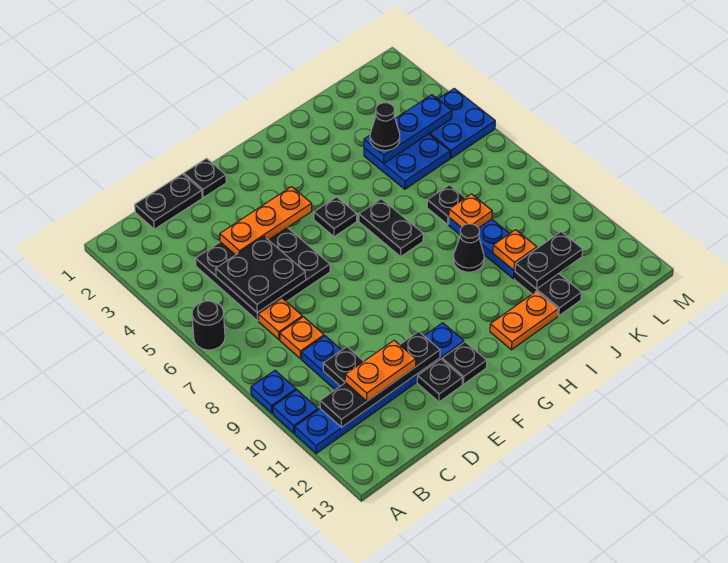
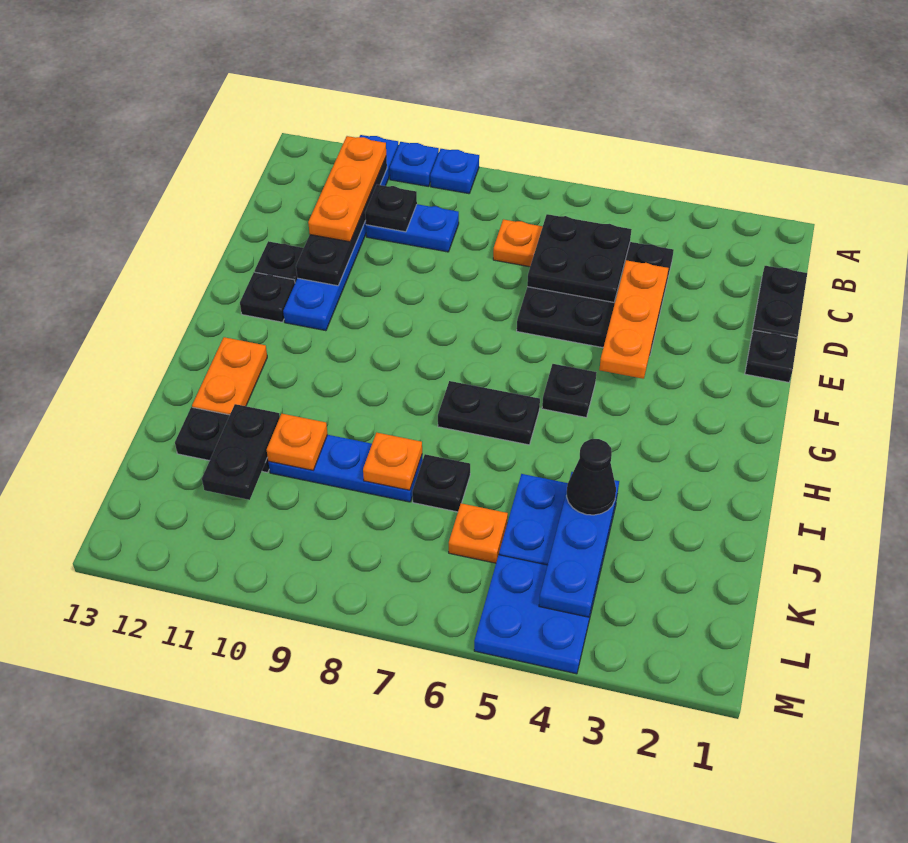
black 1x1 round brick [192,301,225,350] -> none
orange 1x1 plate [280,317,324,359] -> orange 1x1 plate moved to [449,503,508,563]
orange 1x2 plate [345,340,416,401] -> orange 1x3 plate [308,136,386,242]
black 1x1 cone [453,224,484,272] -> none

